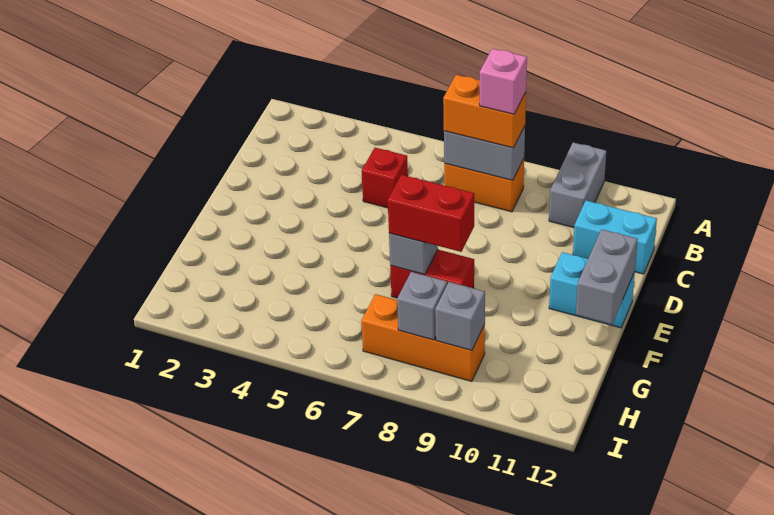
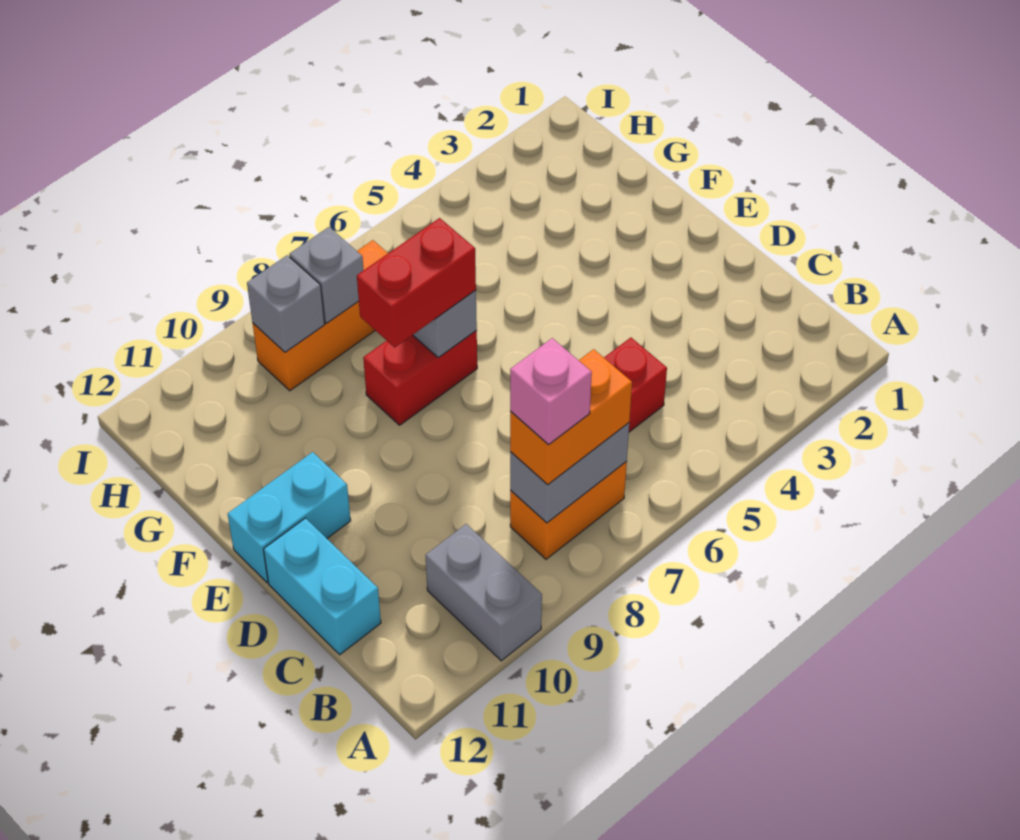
cyan 1x2 brick [573,201,657,274] -> cyan 1x2 brick turned to [264,518,381,655]
grey 1x2 brick [576,229,638,324] -> none

